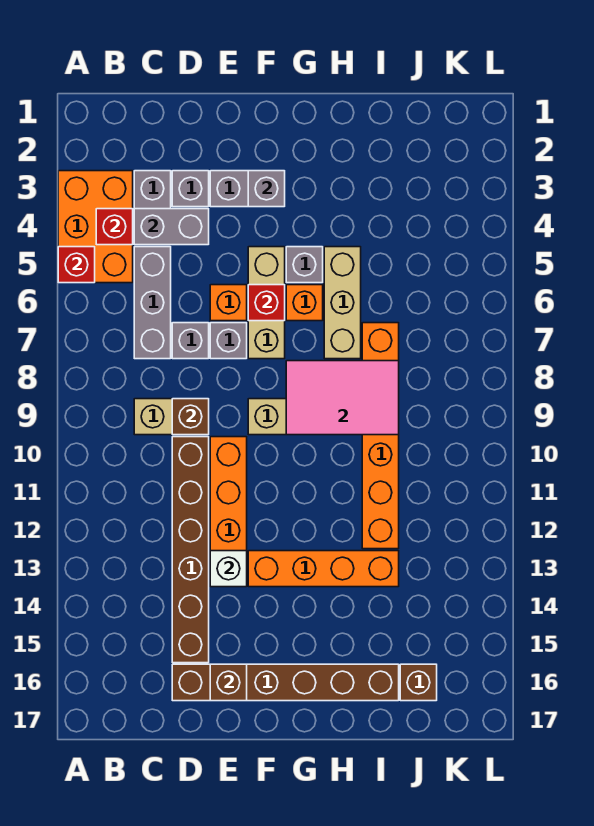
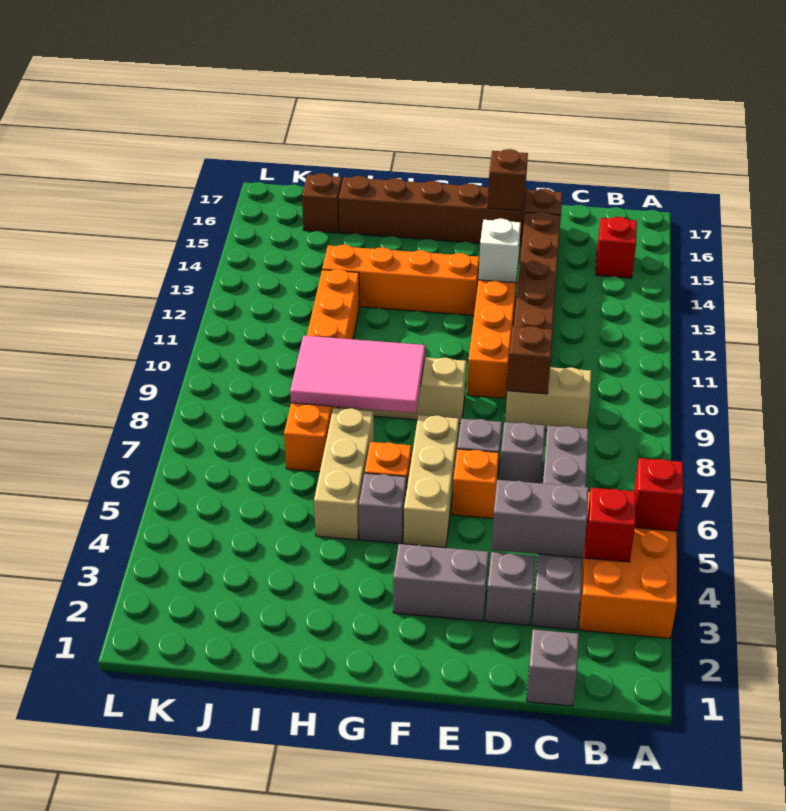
grey 1x1 brick [248,171,285,207] -> grey 1x1 brick moved to [527,629,579,706]
red 1x1 brick [248,285,285,321] -> red 1x1 brick moved to [596,217,637,278]

